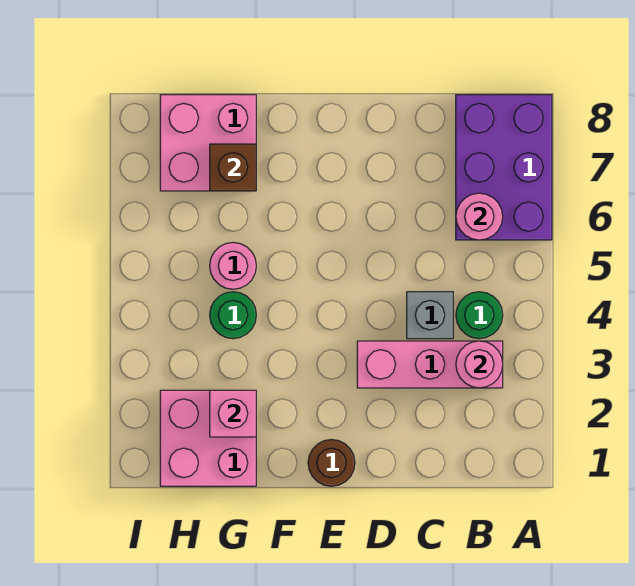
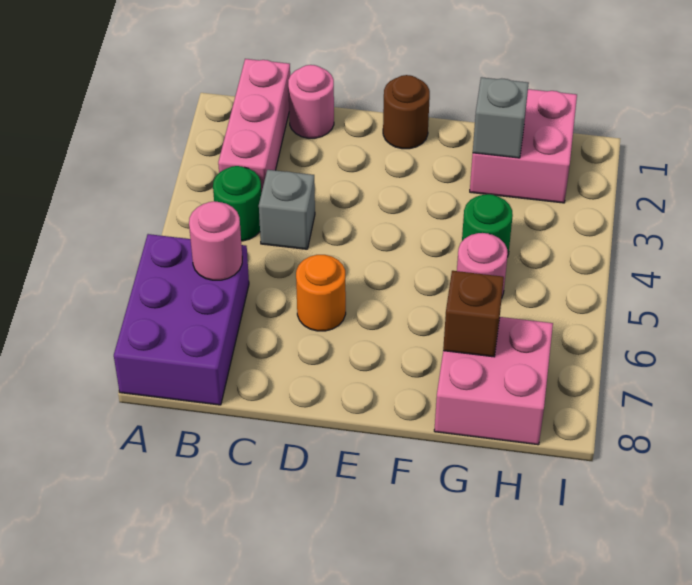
pink 1x3 brick [357,341,503,388] -> pink 1x3 brick turned to [218,59,290,193]
pink 1x1 round brick [456,341,503,388] -> pink 1x1 round brick moved to [288,65,334,138]
none -> orange 1x1 round brick [296,255,346,331]
pink 1x1 brick [210,390,256,437] -> grey 1x1 brick [473,77,529,158]

